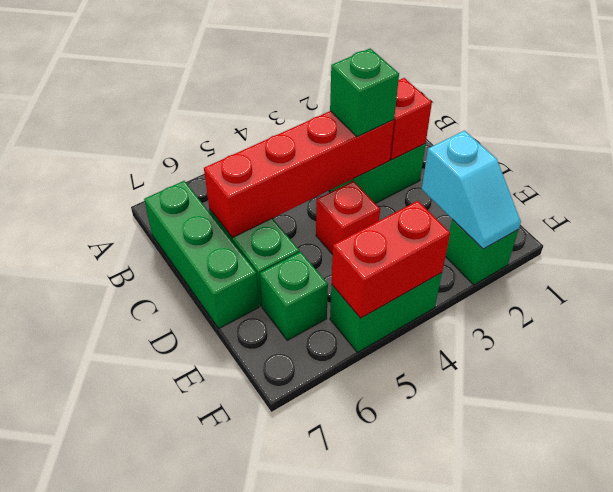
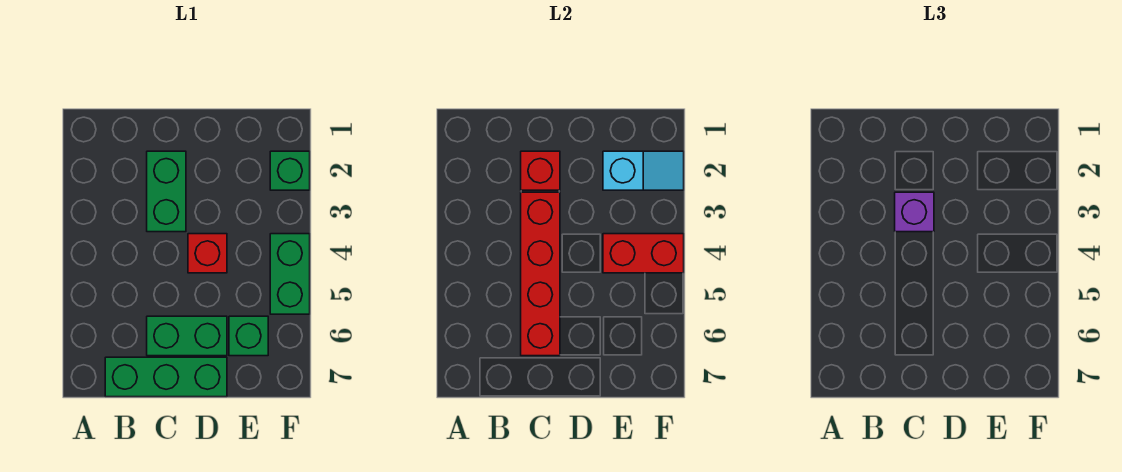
green 1x1 brick [330,48,399,137] -> purple 1x1 brick [895,192,934,232]
red 1x2 brick [331,201,450,318] -> red 1x2 brick turned to [603,234,684,273]

